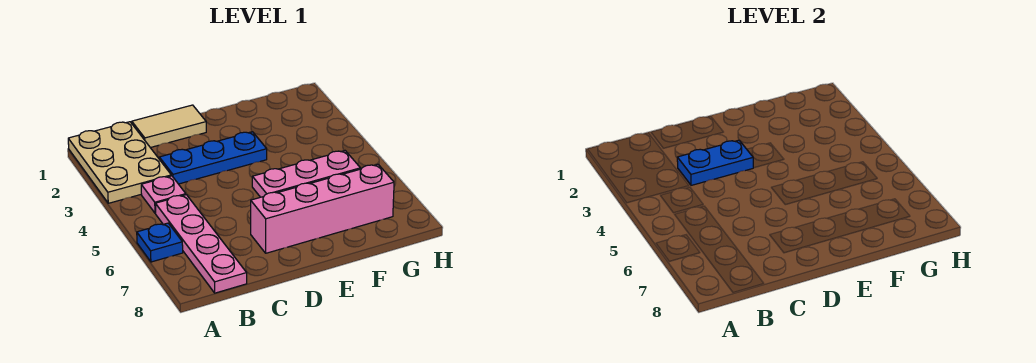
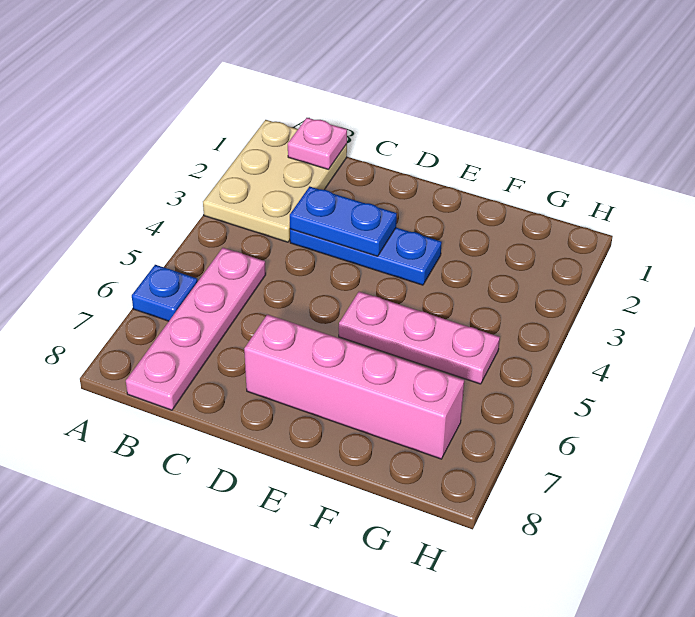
pink 1x1 plate [141,176,186,213] -> pink 1x1 plate moved to [288,118,347,169]
tan 1x2 tile [132,105,206,148] -> none

